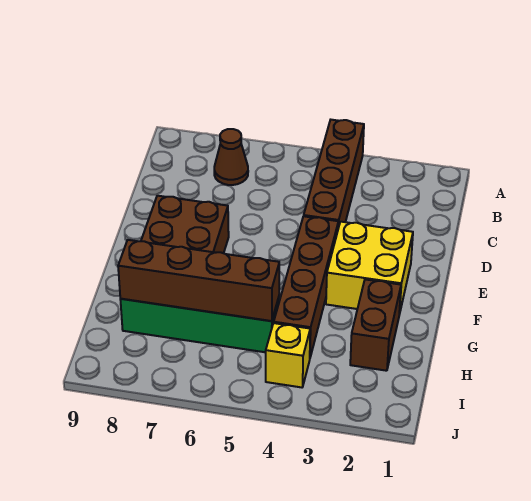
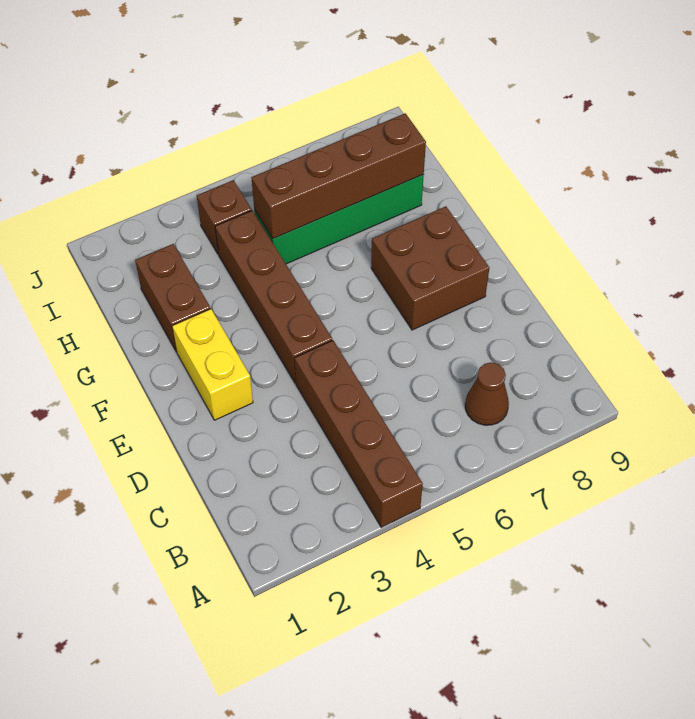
yellow 2x2 brick [326,222,413,314] -> yellow 1x2 brick [172,309,253,420]
yellow 1x1 brick [266,323,310,387] -> brown 1x1 brick [197,180,252,254]

